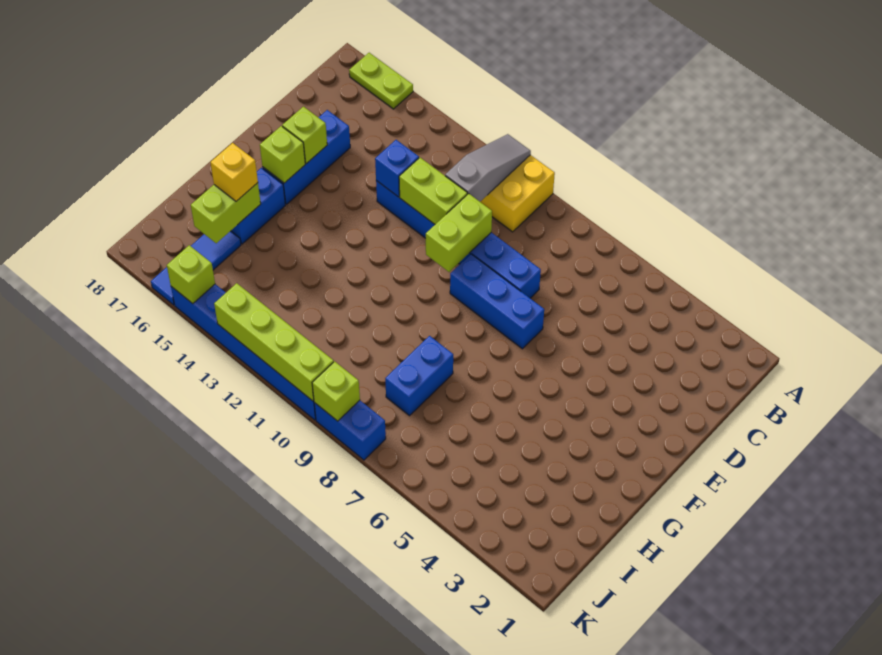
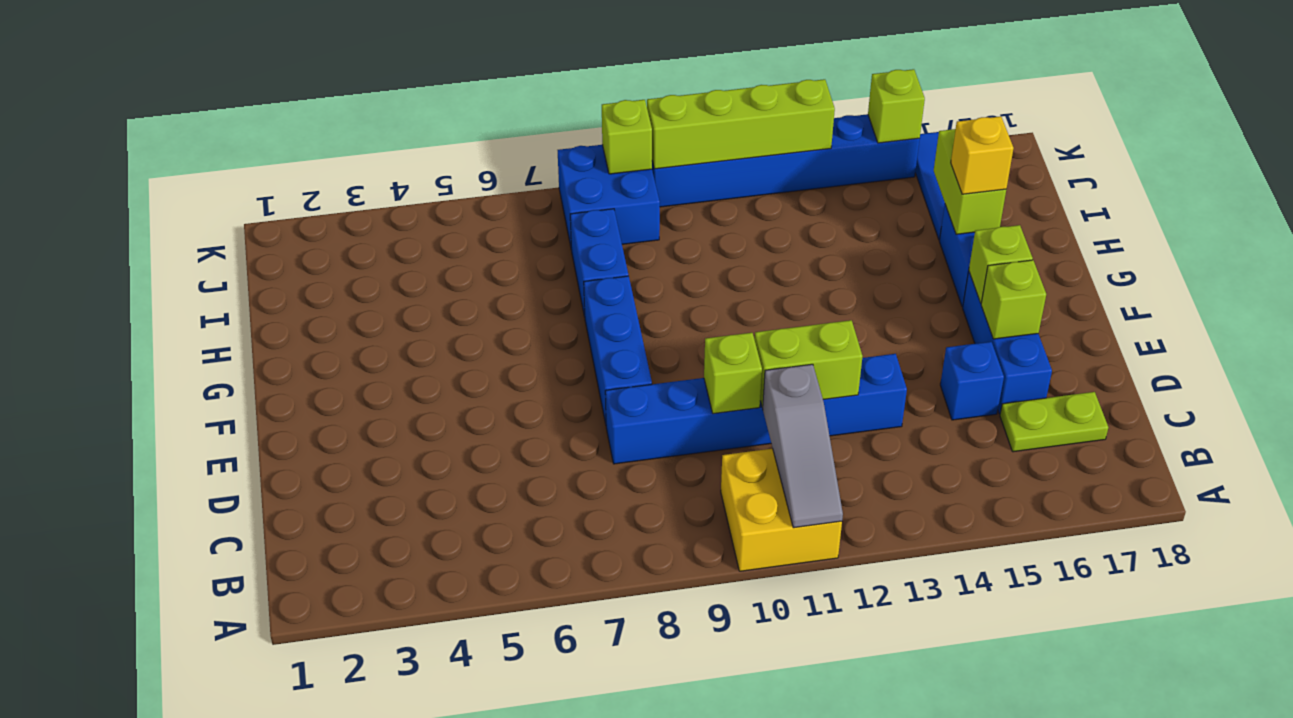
lime 1x2 plate [349,53,413,109] -> lime 1x2 plate moved to [1000,392,1108,452]
lime 1x2 brick [426,194,492,272] -> lime 1x1 brick [704,333,762,414]
blue 1x1 brick [375,140,419,197] -> blue 1x1 brick moved to [940,342,1004,420]
blue 1x3 brick [450,254,544,349] -> blue 1x3 brick turned to [584,276,652,424]
blue 1x2 brick [314,400,386,460] -> blue 2x2 brick [558,145,660,250]

